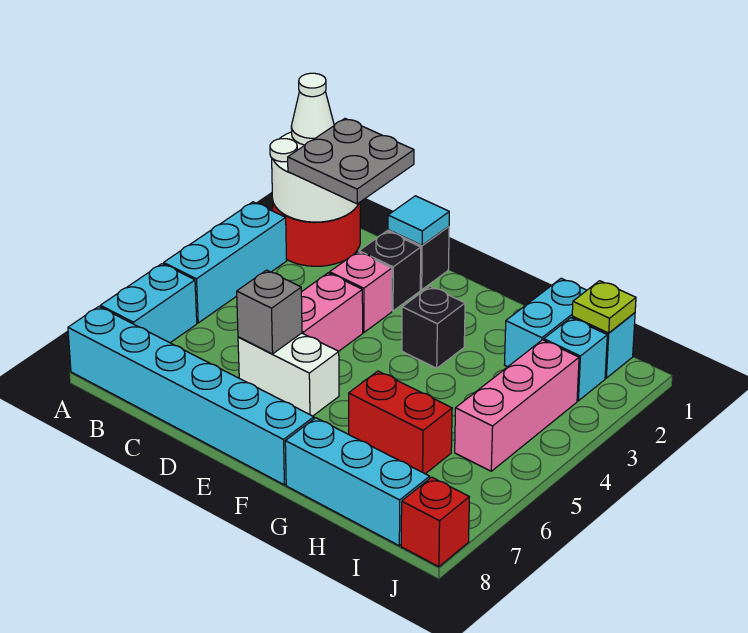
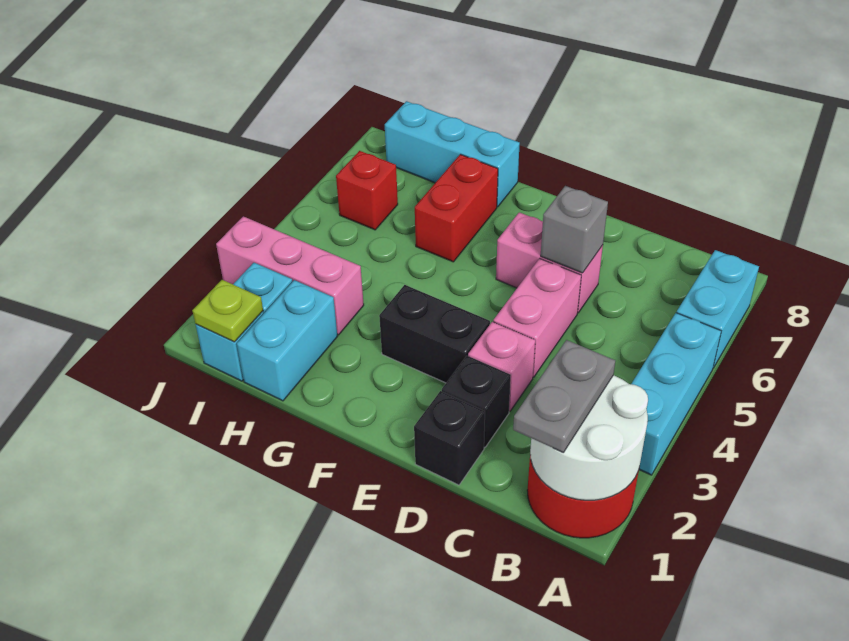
white 1x1 cone [291,73,334,145] -> none
cyan 1x6 brick [68,307,314,485] -> none
grey 2x2 plate [288,119,414,204] -> grey 1x2 plate [513,340,615,453]
cyan 1x1 tile [388,196,449,245] -> none
white 1x2 brick [238,333,339,416] -> pink 1x2 brick [496,212,603,313]
black 1x1 brick [402,286,465,368] -> black 1x2 brick [379,285,490,383]
red 1x2 brick [349,371,452,474] -> red 1x2 brick turned to [415,154,498,262]
pink 1x3 brick [455,340,579,471] -> pink 1x3 brick turned to [216,216,364,335]
red 1x1 brick [401,477,469,567] -> red 1x1 brick moved to [336,151,398,230]

